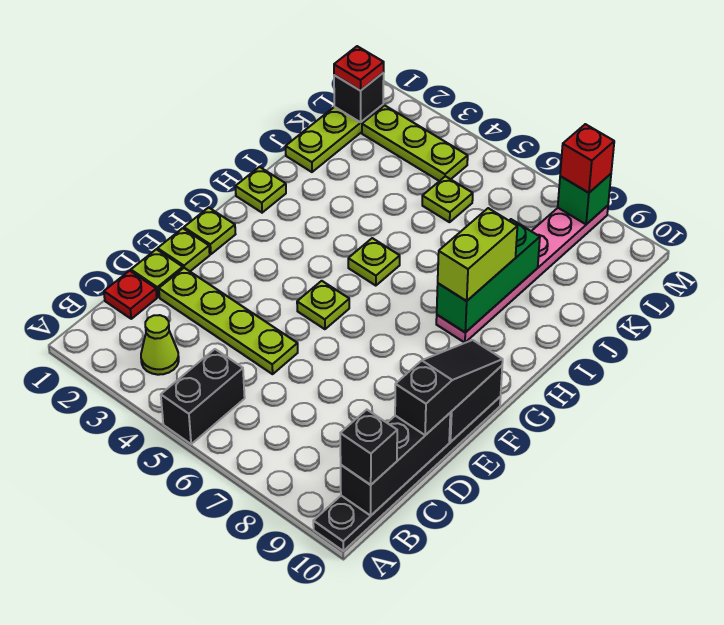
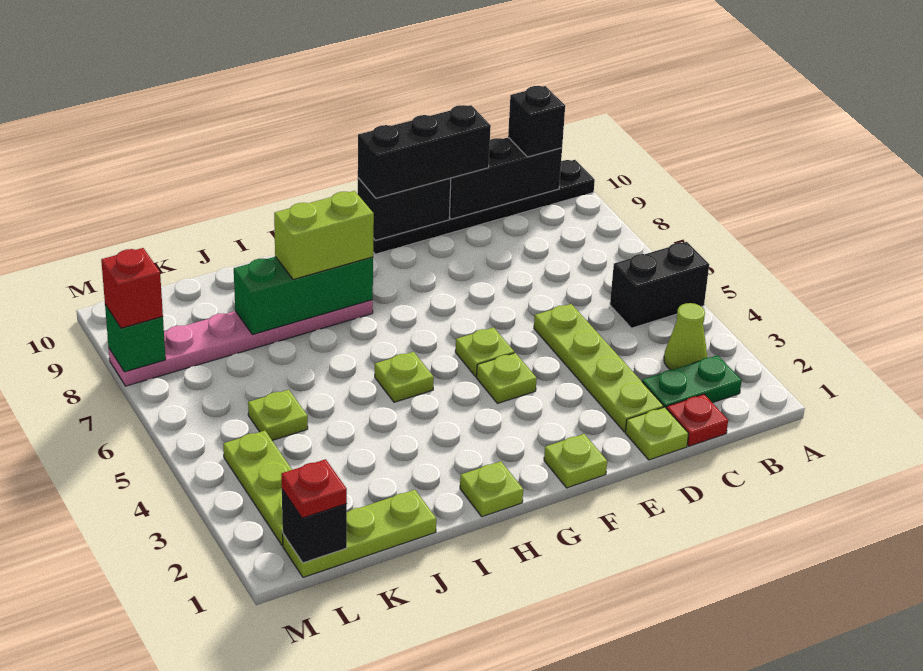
none -> green 1x2 plate [642,355,742,408]
black 1x3 slope [395,340,503,435] -> black 1x3 brick [358,105,491,198]
lime 1x1 plate [158,228,210,271] -> lime 1x1 plate moved to [477,353,537,403]

